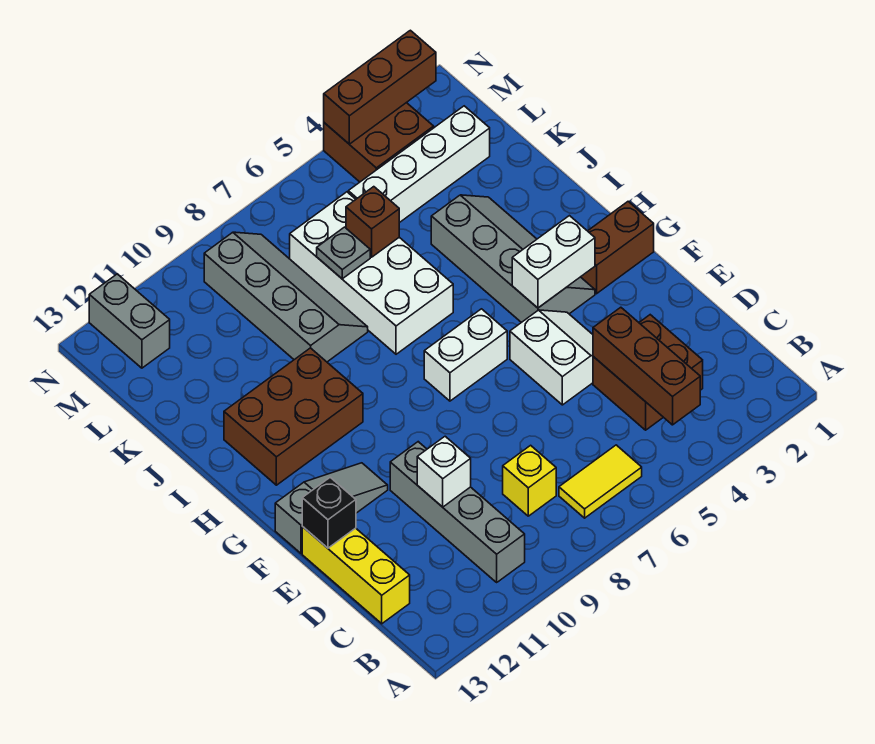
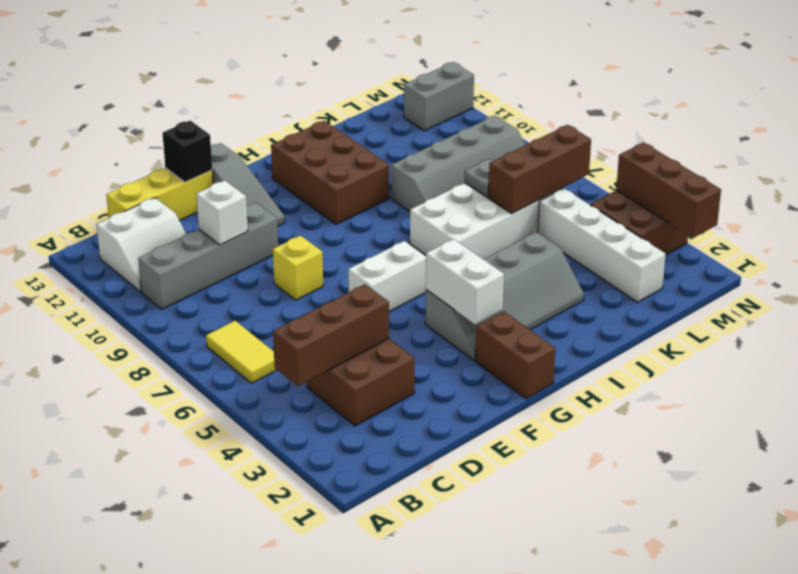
yellow 1x1 brick [503,445,556,516] -> yellow 1x1 brick moved to [273,236,323,300]
white 2x2 slope [510,310,593,405] -> white 2x2 slope moved to [96,198,186,292]
white 1x2 brick [424,309,507,401] -> white 1x2 brick turned to [348,241,426,312]
brown 1x1 brick [346,187,399,257] -> brown 1x3 brick [488,125,591,214]

